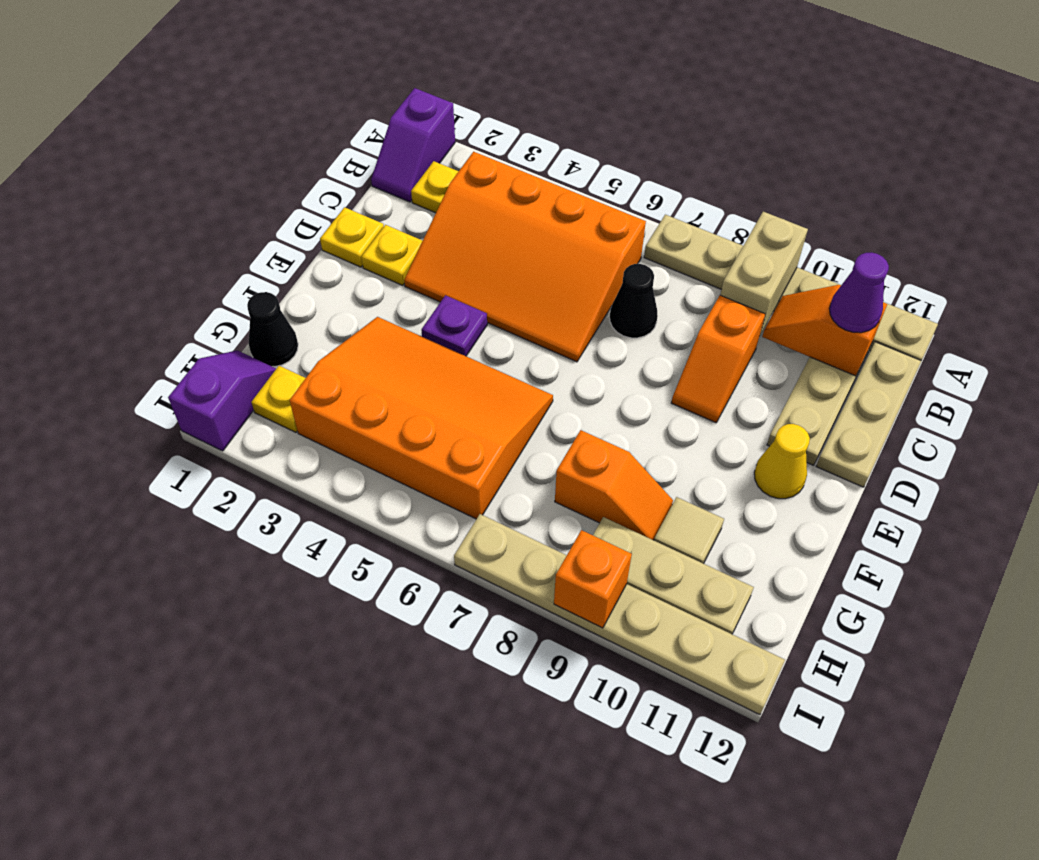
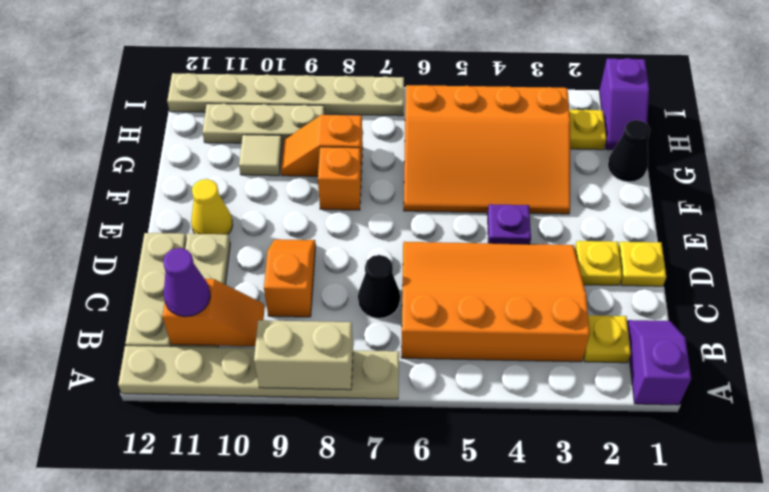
tan 1x2 brick [721,212,808,335] -> tan 1x2 brick turned to [254,320,353,390]
orange 1x1 brick [554,530,632,628] -> orange 1x1 brick moved to [318,147,361,210]

